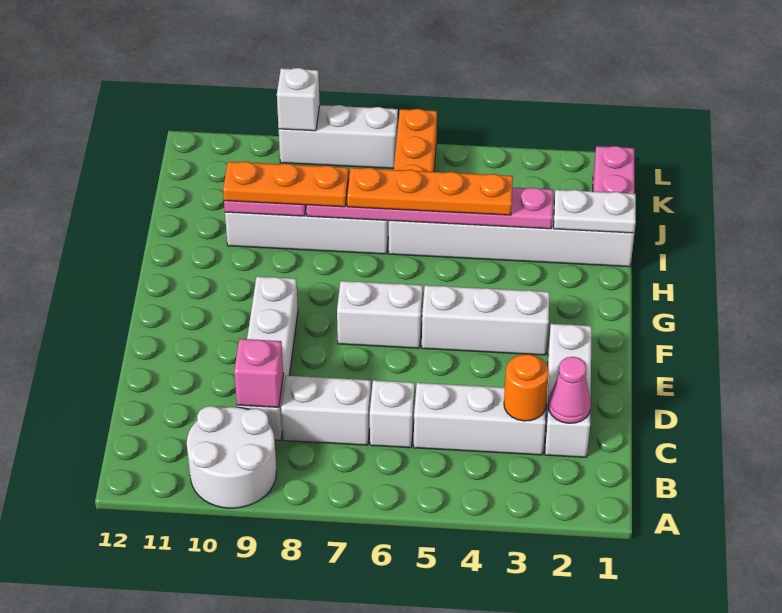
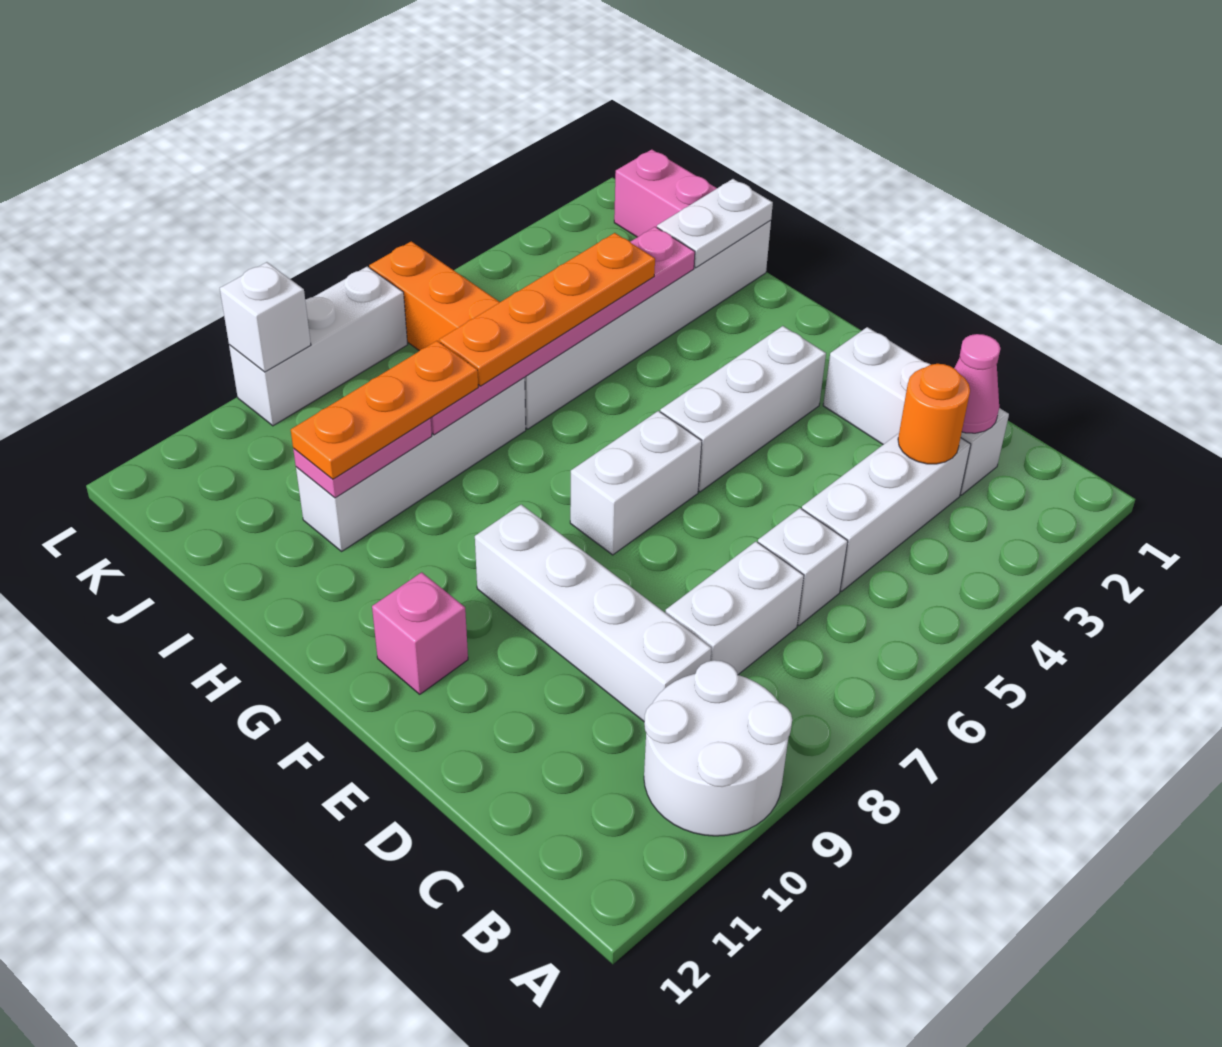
pink 1x1 brick [234,339,283,407] -> pink 1x1 brick moved to [372,572,468,694]

